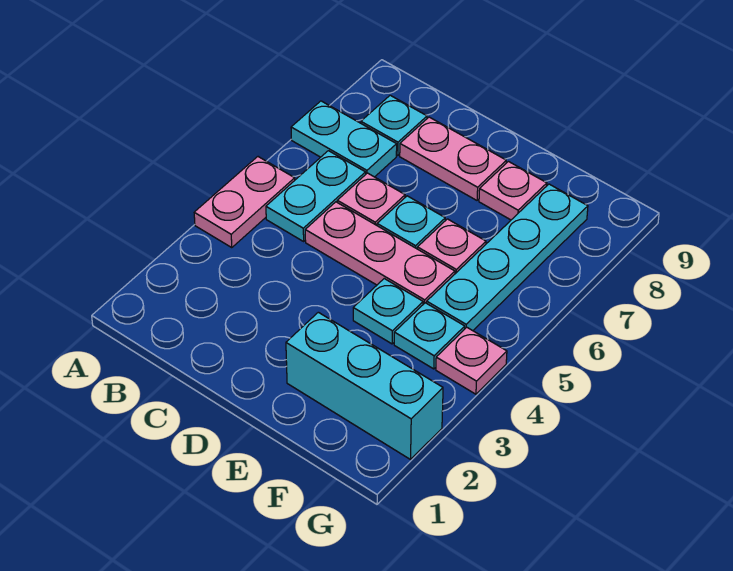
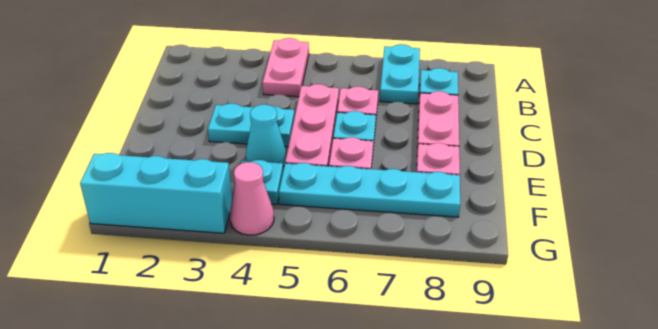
pink 1x2 plate [194,157,295,248] -> pink 1x2 plate turned to [263,38,309,97]
cyan 1x2 plate [266,151,366,241] -> cyan 1x2 plate moved to [208,103,294,147]
cyan 1x3 brick [286,312,443,459] -> cyan 1x3 brick turned to [80,153,232,233]
cyan 1x1 plate [353,279,423,344] -> cyan 1x1 cone [246,105,286,166]
pink 1x1 plate [436,327,507,394] -> pink 1x1 cone [230,162,274,235]

